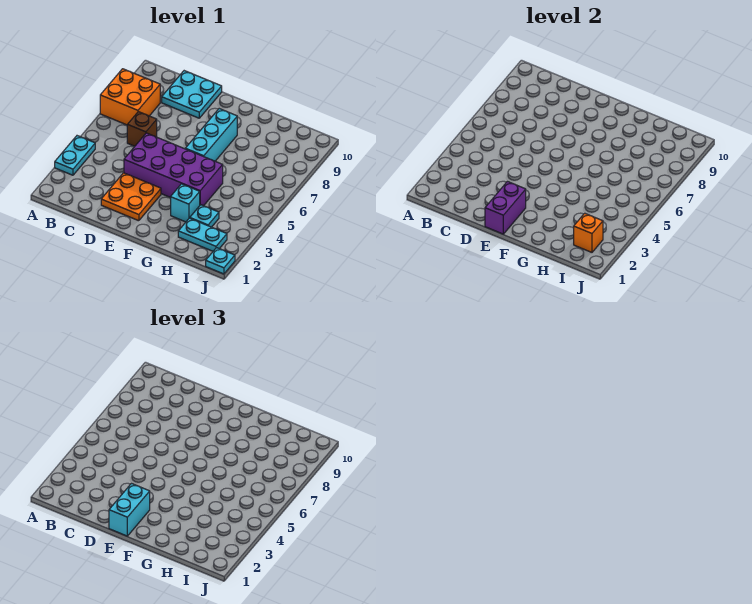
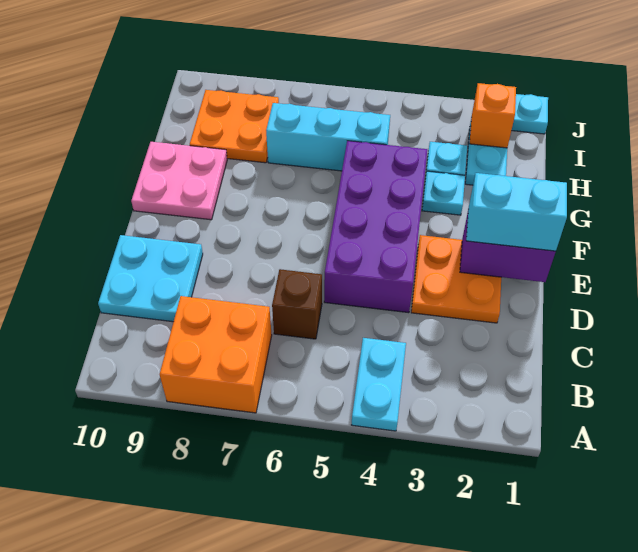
cyan 1x2 plate [55,136,95,175] -> cyan 1x2 plate turned to [352,338,406,431]
cyan 1x3 brick [185,109,237,161] -> cyan 1x3 brick moved to [266,103,390,171]
none -> pink 2x2 plate [131,142,227,220]
cyan 1x1 brick [171,184,200,222] -> cyan 1x1 plate [422,171,465,215]
none -> orange 2x2 plate [190,90,279,163]

